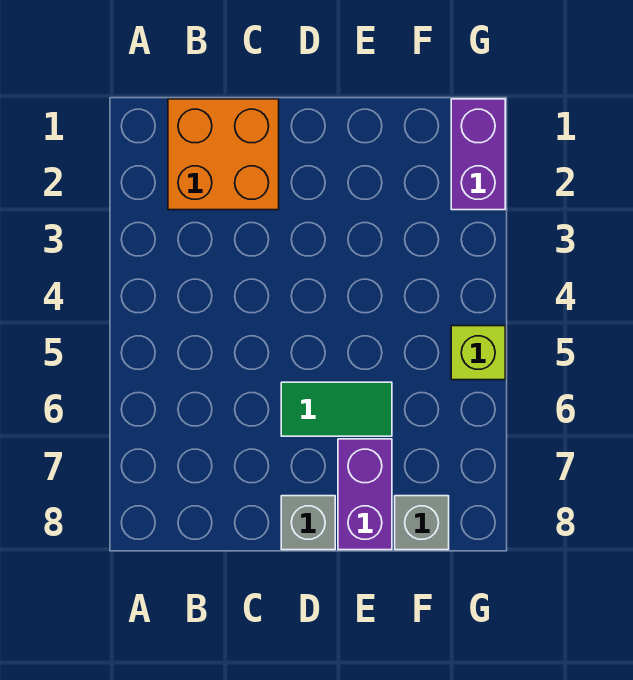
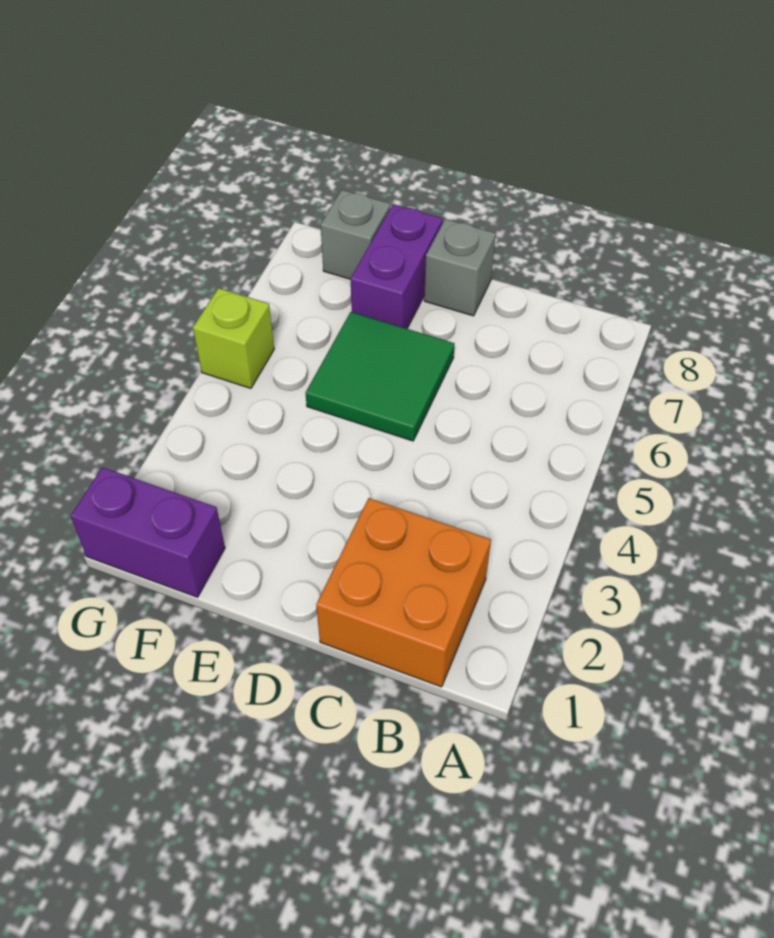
green 1x2 tile [281,382,392,436] -> green 2x2 tile [306,312,454,441]
purple 1x2 brick [451,99,505,210] -> purple 1x2 brick turned to [71,467,225,597]

